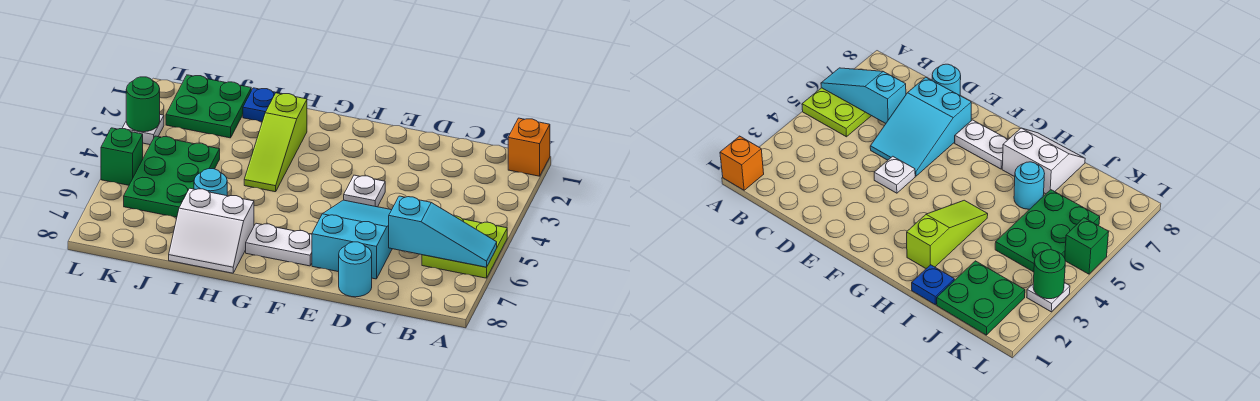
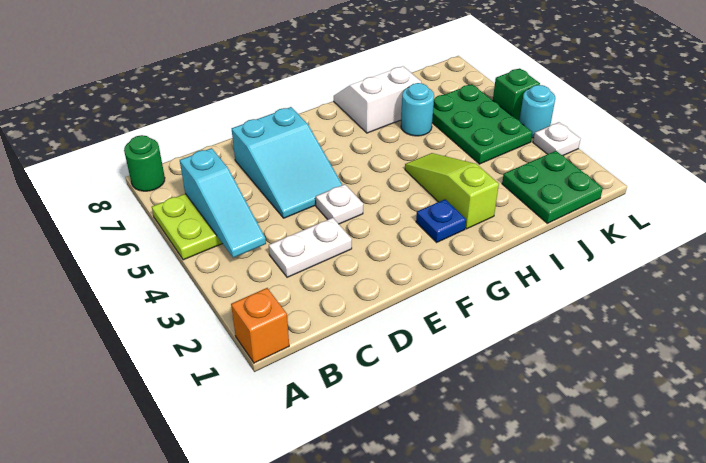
cyan 1x3 slope [389,196,497,267] -> cyan 1x3 slope turned to [180,148,266,258]
cyan 1x1 round brick [339,242,372,297] -> cyan 1x1 round brick moved to [519,85,555,138]
white 1x2 plate [246,223,312,266] -> white 1x2 plate moved to [269,218,352,277]
blue 1x1 plate [243,88,282,122] -> blue 1x1 plate moved to [416,199,466,242]
green 1x1 round brick [126,77,160,132] -> green 1x1 round brick moved to [124,135,165,191]

